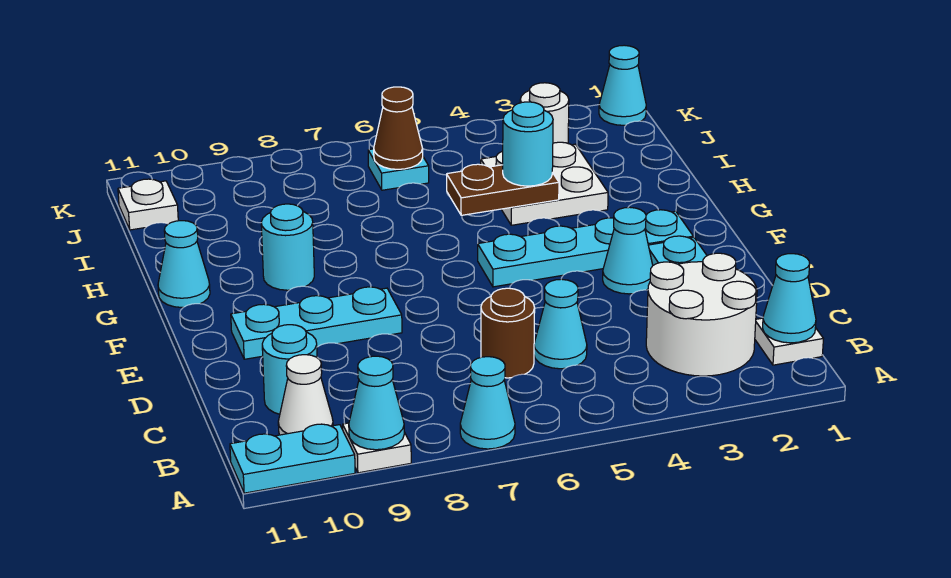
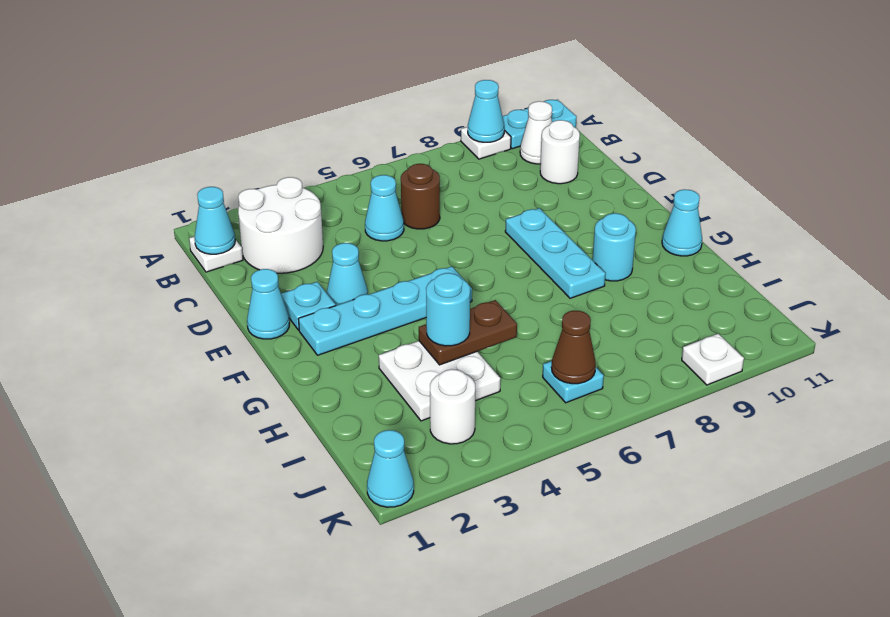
cyan 1x1 cone [460,357,515,449] -> cyan 1x1 cone moved to [247,269,289,339]
cyan 1x1 round brick [262,325,317,414] -> white 1x1 round brick [540,120,580,184]
cyan 1x3 plate [231,287,402,359] -> cyan 1x3 plate turned to [505,208,606,298]
white 1x1 plate [118,179,178,230] -> white 1x1 plate moved to [682,334,744,385]

